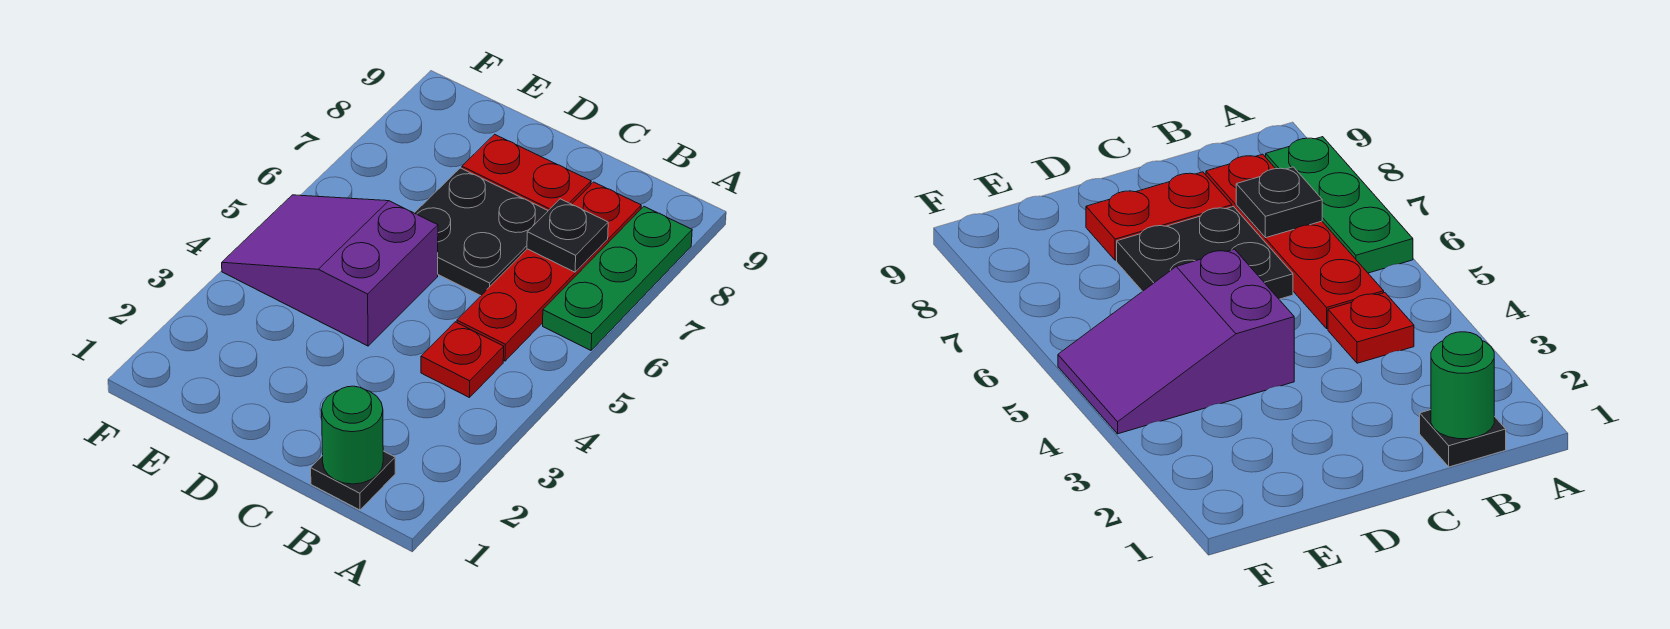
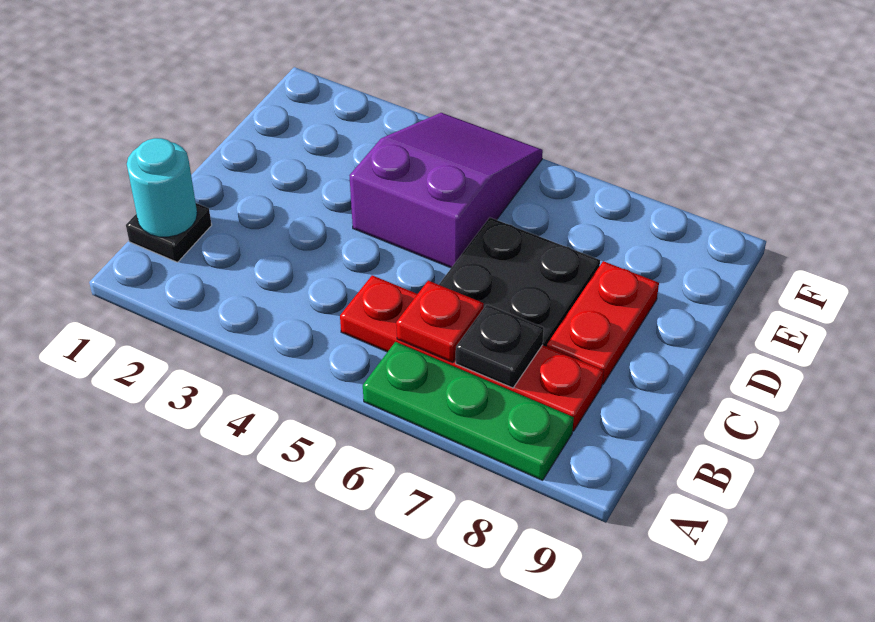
green 1x1 round brick [322,386,383,484] -> cyan 1x1 round brick [127,138,197,237]
red 1x1 plate [421,322,504,398] -> red 1x1 plate moved to [396,281,484,363]

